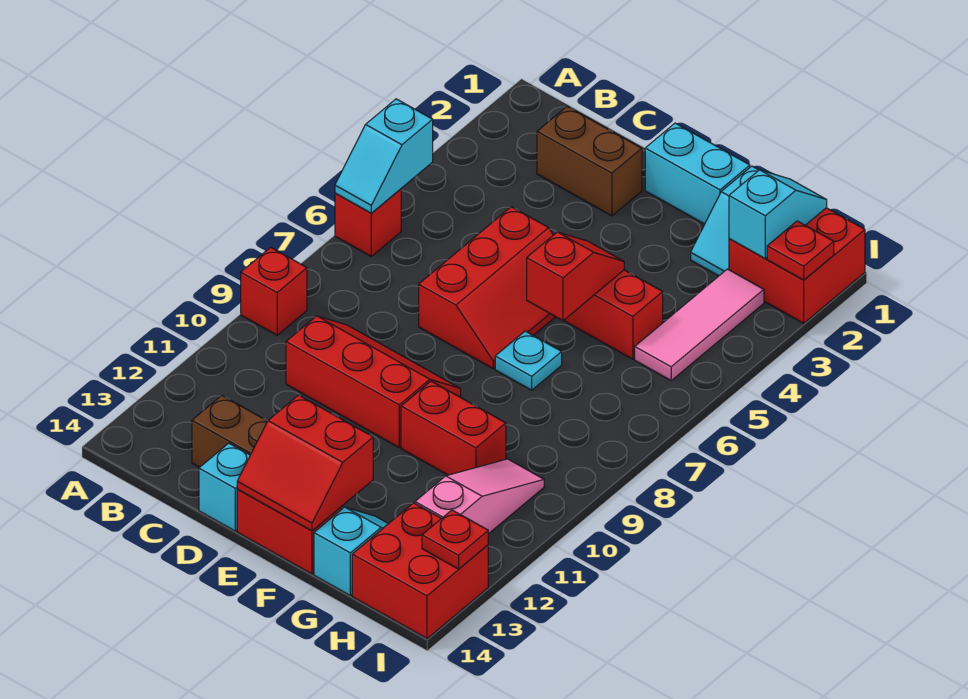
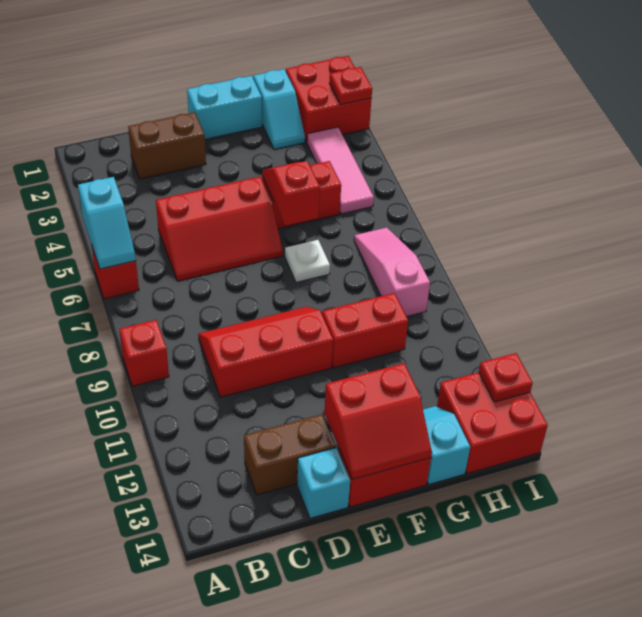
red 2x3 slope [419,207,555,369] -> red 2x3 slope turned to [156,177,283,281]
cyan 1x1 plate [495,331,562,390] -> white 1x1 plate [285,240,330,282]
cyan 1x2 slope [729,170,827,258] -> none
pink 1x3 slope [415,459,544,534] -> pink 1x3 slope moved to [354,228,430,317]

